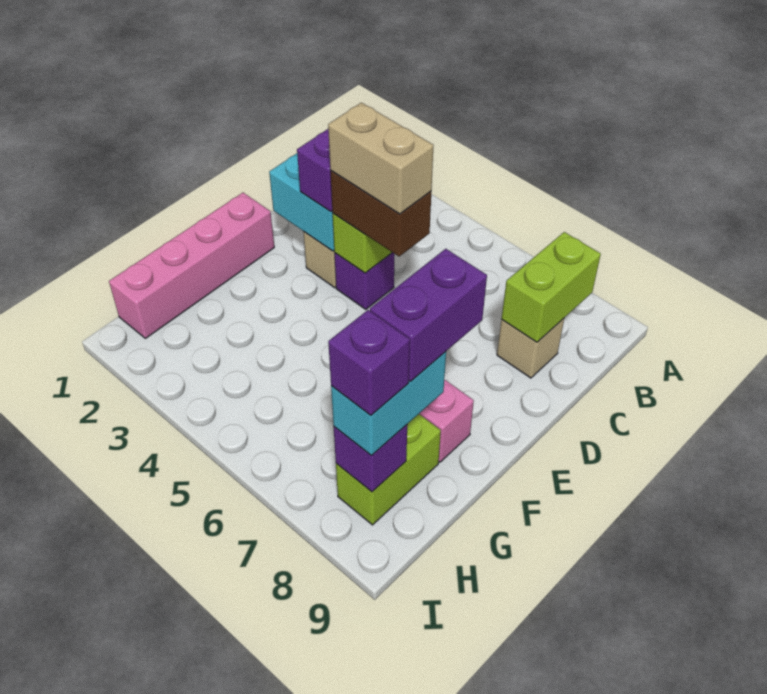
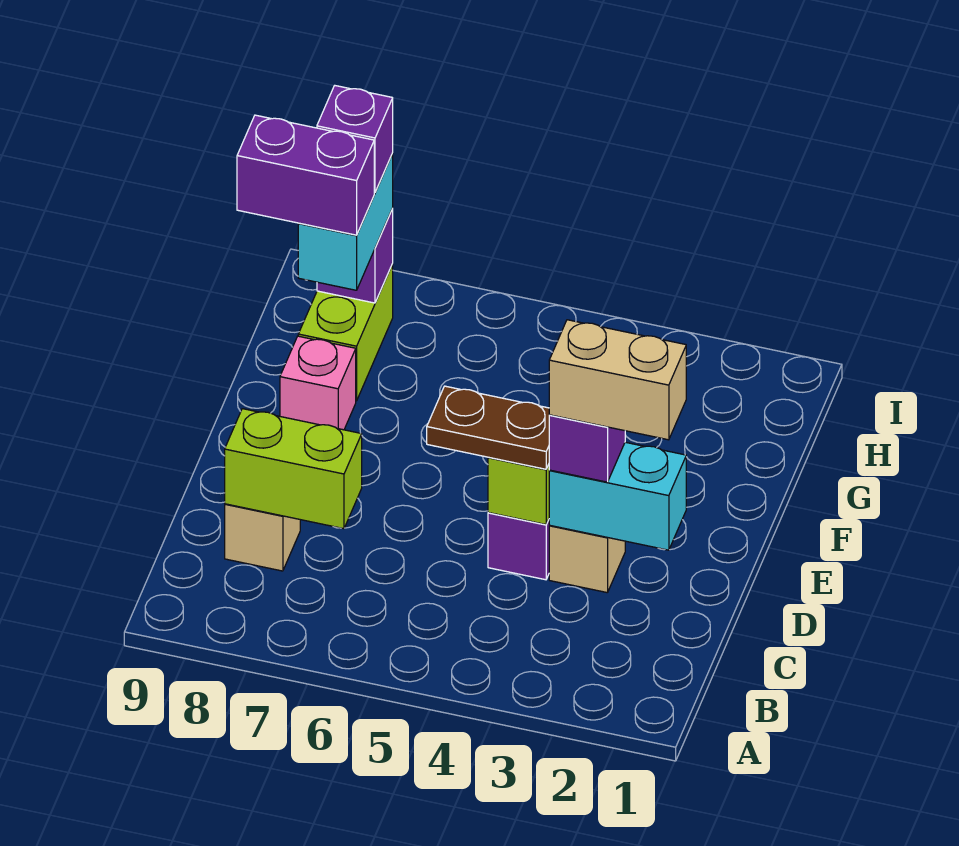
lime 1x2 brick [502,232,601,342] -> lime 1x2 brick turned to [225,409,362,529]
brown 1x2 brick [330,171,431,256] -> brown 1x2 plate [427,386,549,469]
tan 1x2 brick [328,103,434,214] -> tan 1x2 brick moved to [549,320,686,440]
pink 1x4 brick [109,193,274,338] -> none
purple 1x2 brick [370,249,487,381] -> purple 1x2 brick turned to [237,115,374,235]

